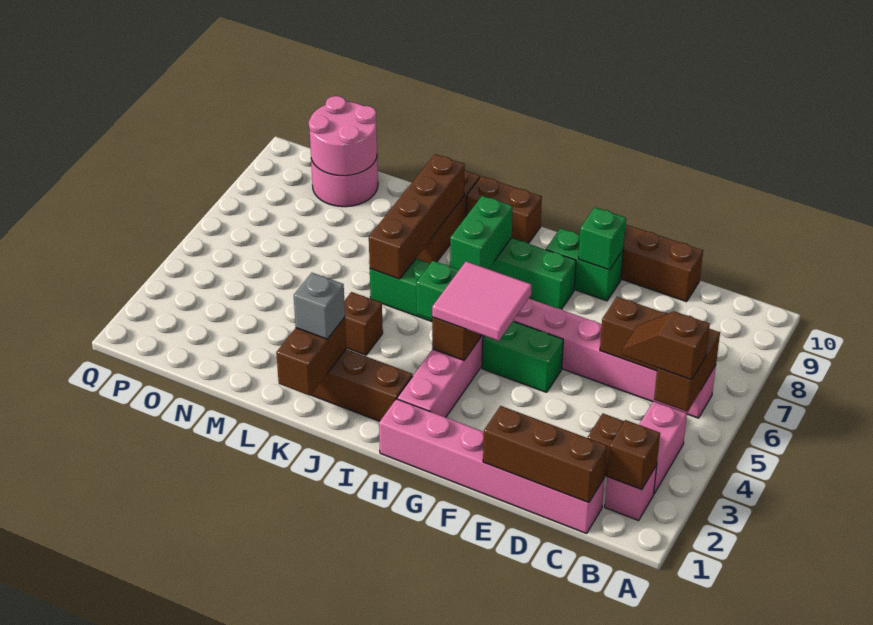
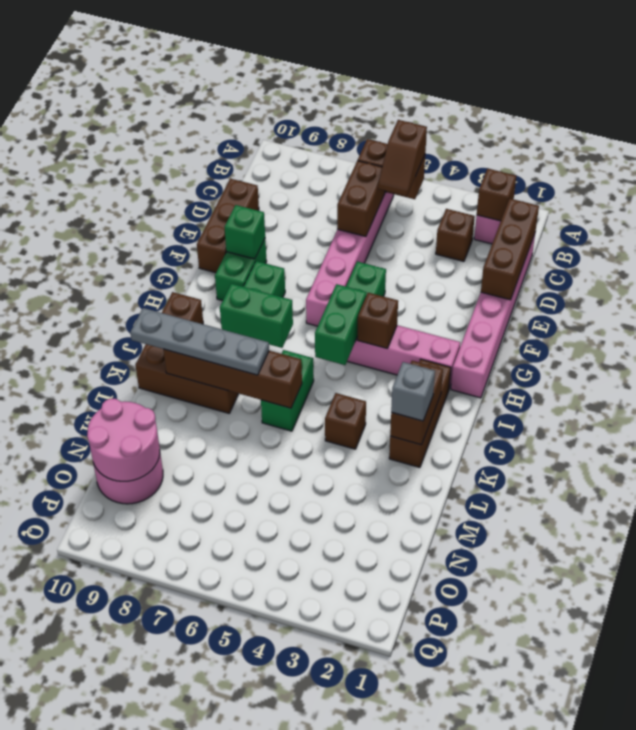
pink 1x2 brick [639,401,687,493] -> none
pink 2x2 tile [432,262,532,341] -> none
brown 1x2 brick [276,317,346,396] -> brown 1x2 brick turned to [390,361,443,445]
none -> grey 1x4 plate [130,308,269,375]

